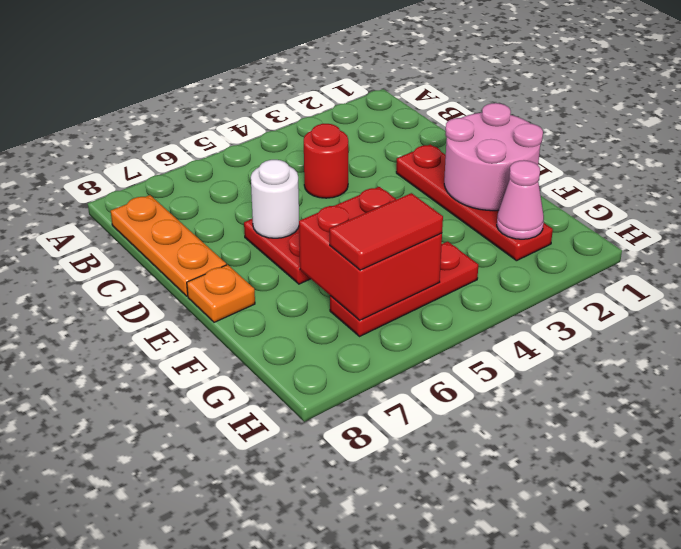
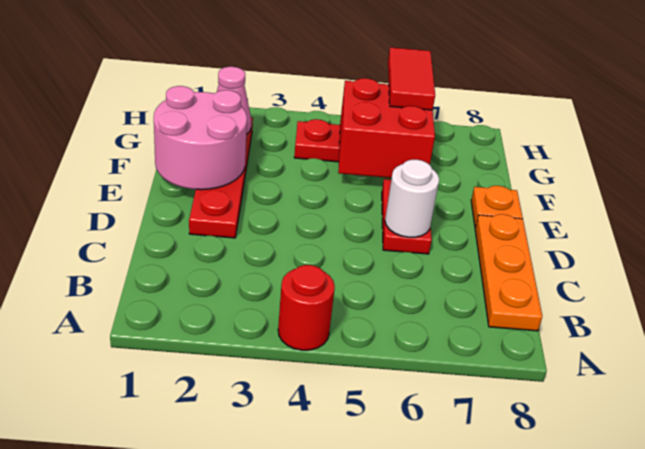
red 1x1 round brick [304,124,348,198] -> red 1x1 round brick moved to [278,265,335,350]
red 1x2 tile [330,193,443,270] -> red 1x2 tile turned to [388,47,435,110]

